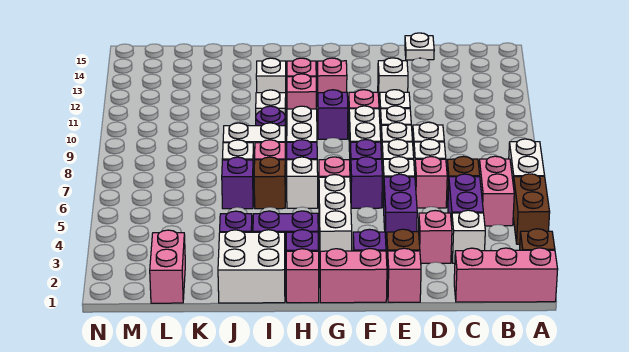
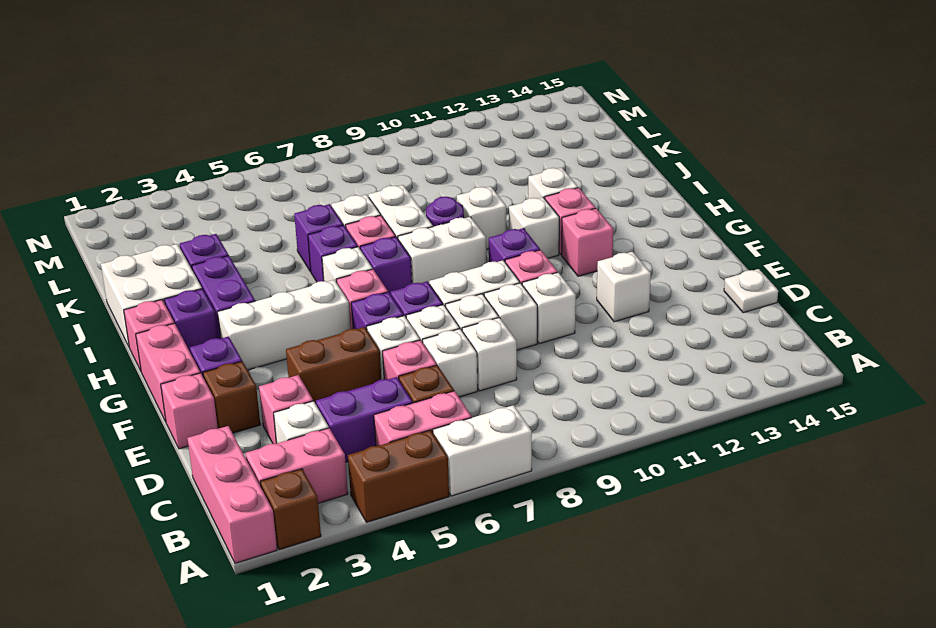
purple 1x2 brick [383,174,417,245] -> brown 1x2 brick [286,327,381,404]
pink 1x1 brick [287,74,316,109] -> white 1x1 brick [509,197,559,258]
brown 1x1 brick [254,157,285,209] -> purple 1x1 brick [308,225,358,282]
pink 1x2 brick [150,230,185,303] -> pink 1x2 brick moved to [245,428,348,503]

